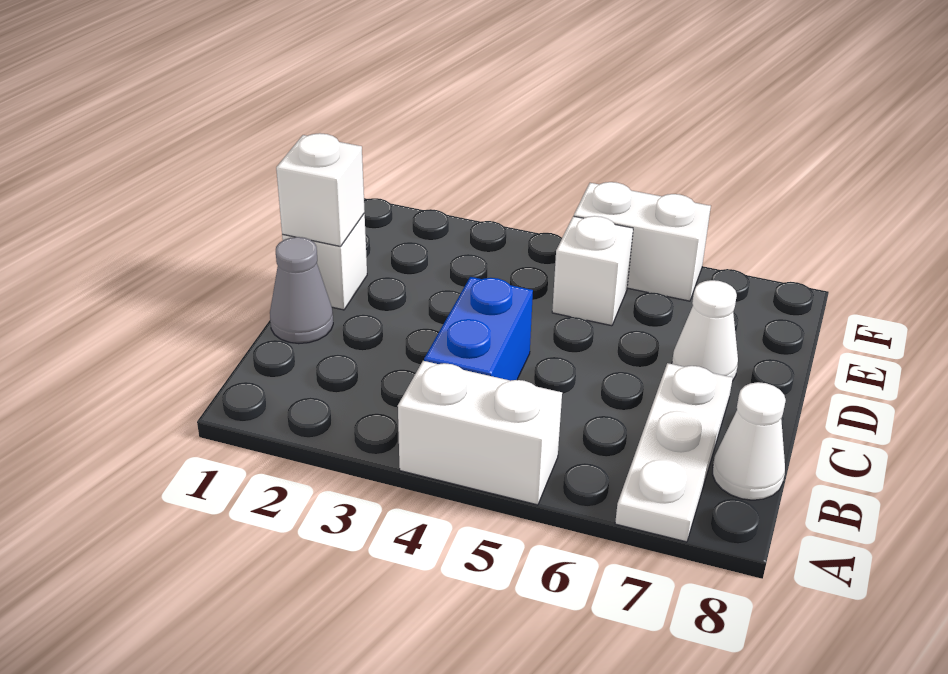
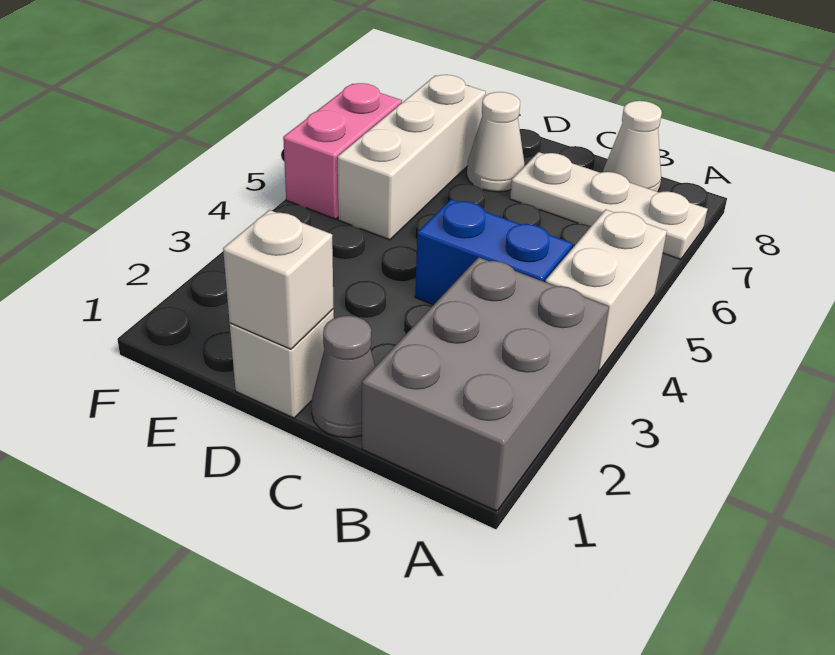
none -> grey 2x3 brick [362,257,609,511]
white 1x1 brick [552,216,633,326] -> white 1x3 brick [338,75,486,240]
white 1x2 brick [574,182,711,301] -> pink 1x2 brick [283,83,402,219]

